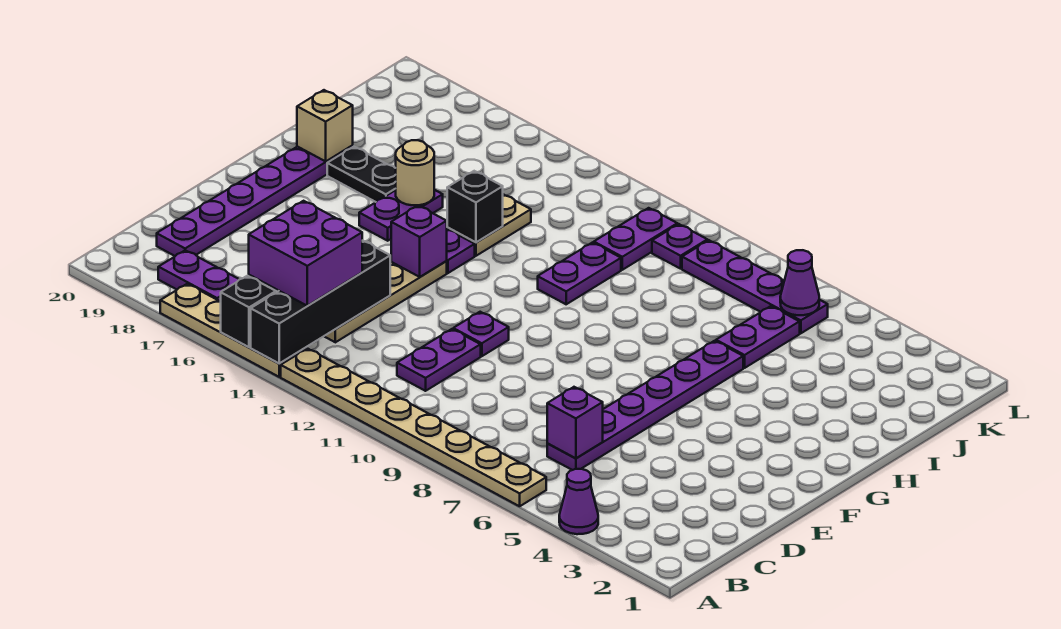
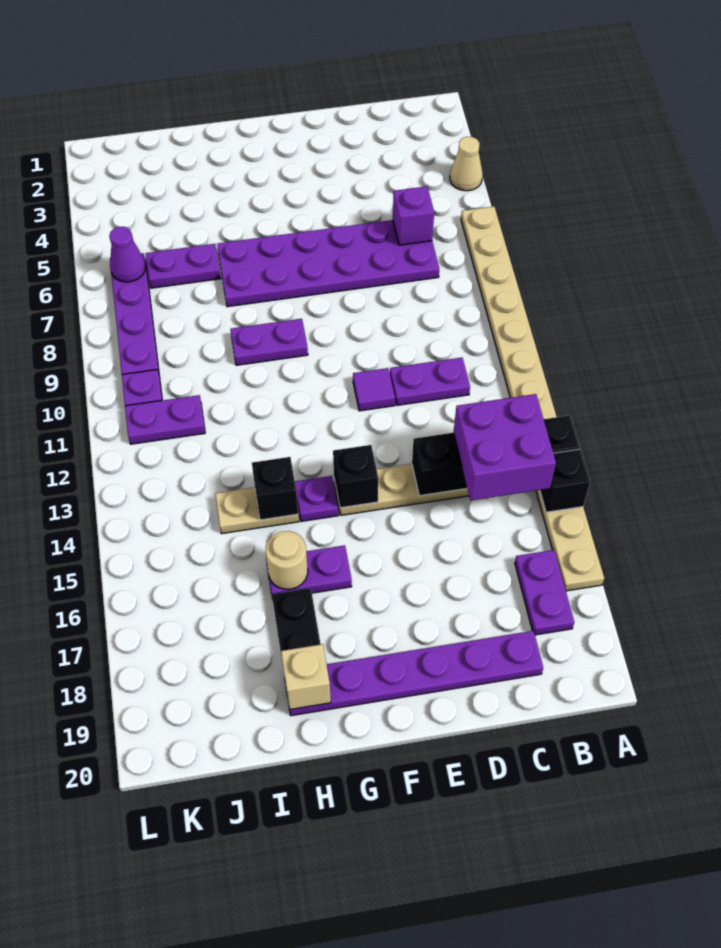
purple 1x1 cone [559,469,598,534] -> tan 1x1 cone [450,137,483,191]
purple 1x6 plate [547,341,743,470] -> purple 2x6 plate [217,220,439,307]
purple 1x1 plate [453,312,509,356] -> purple 1x1 tile [353,368,395,411]
purple 1x1 brick [391,205,447,277] -> black 1x1 brick [333,445,378,508]
purple 1x2 plate [538,243,621,304] -> purple 1x2 plate moved to [230,319,308,365]

